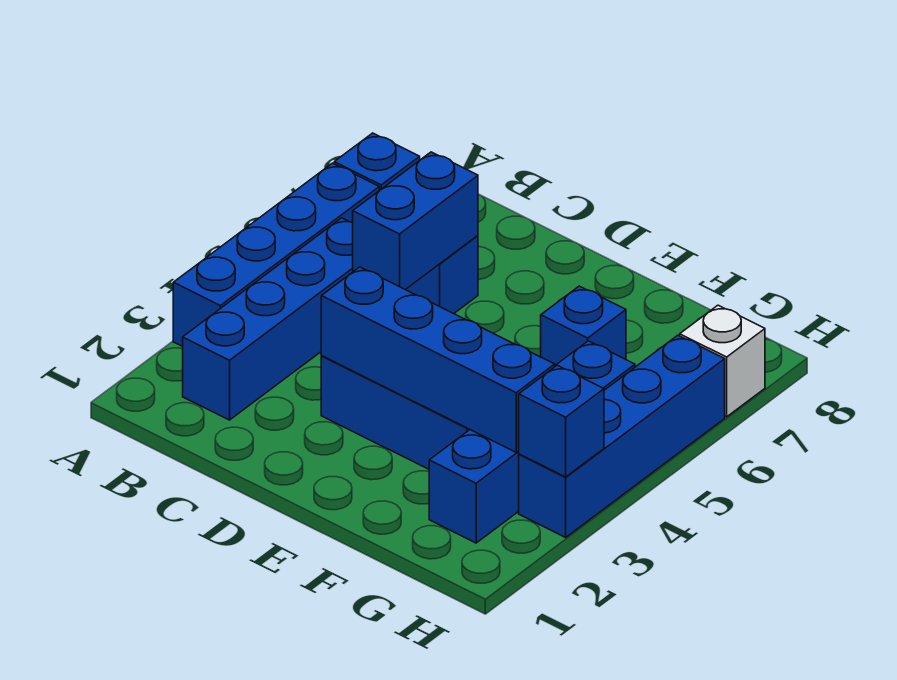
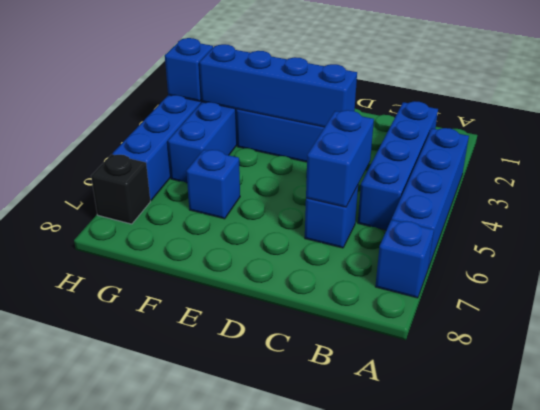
white 1x1 brick [680,305,765,417] -> black 1x1 brick [91,154,150,224]

